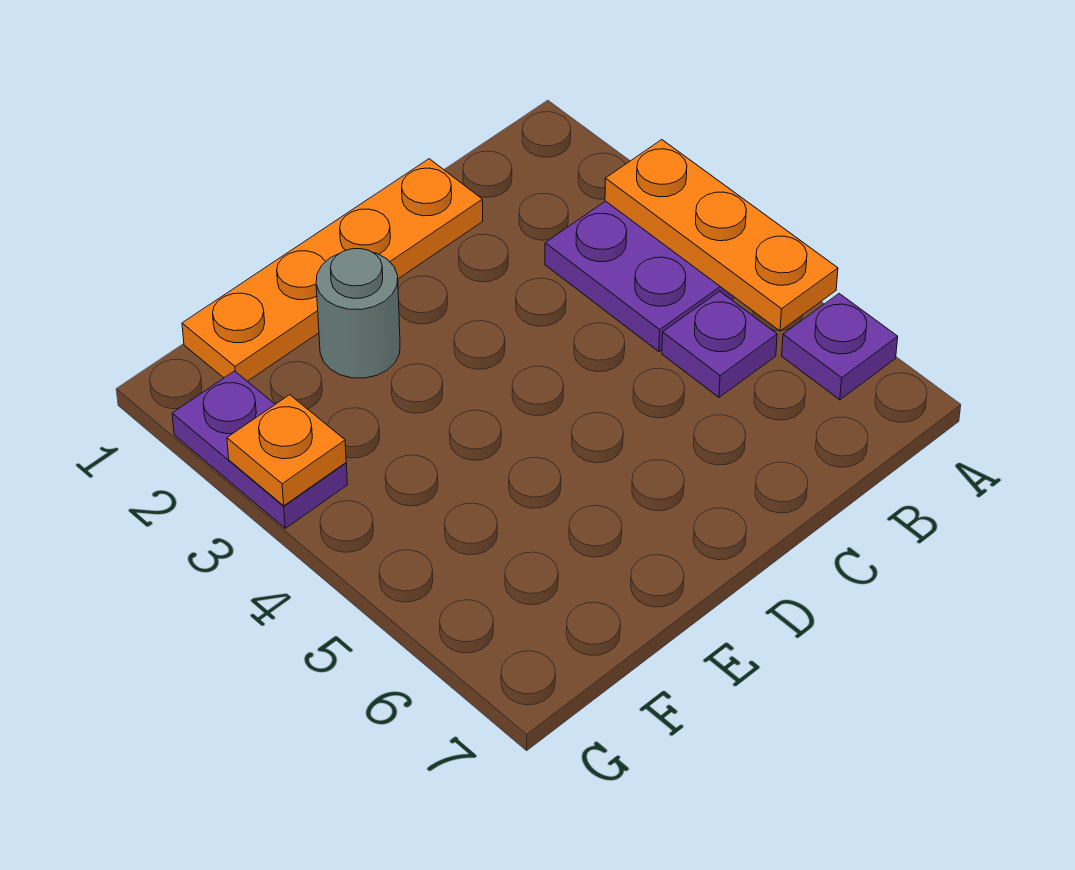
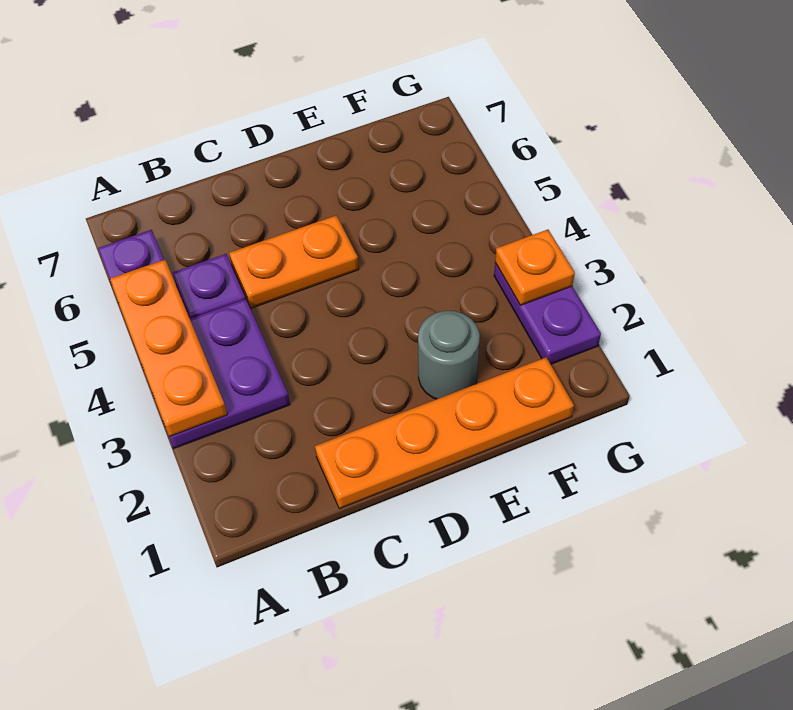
none -> orange 1x2 plate [229,215,359,308]

